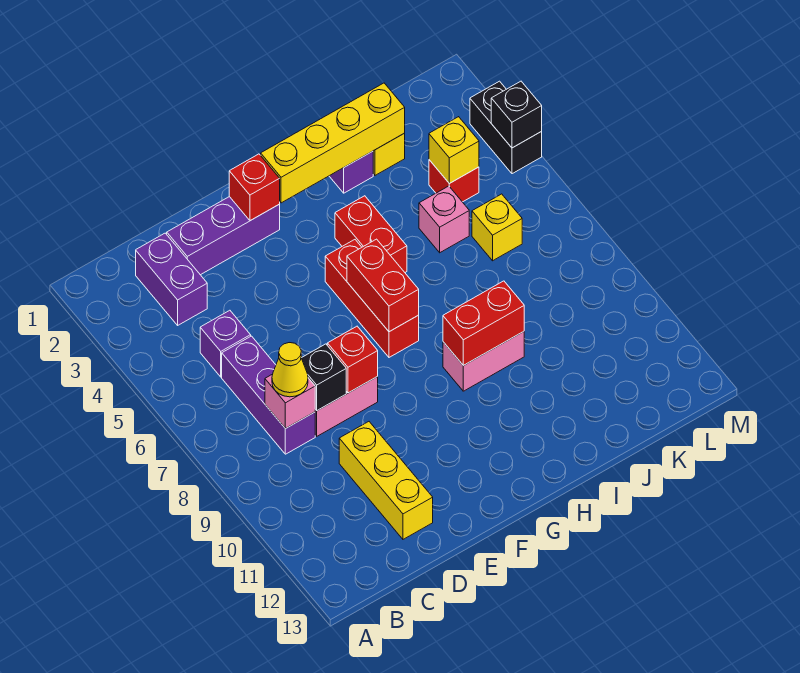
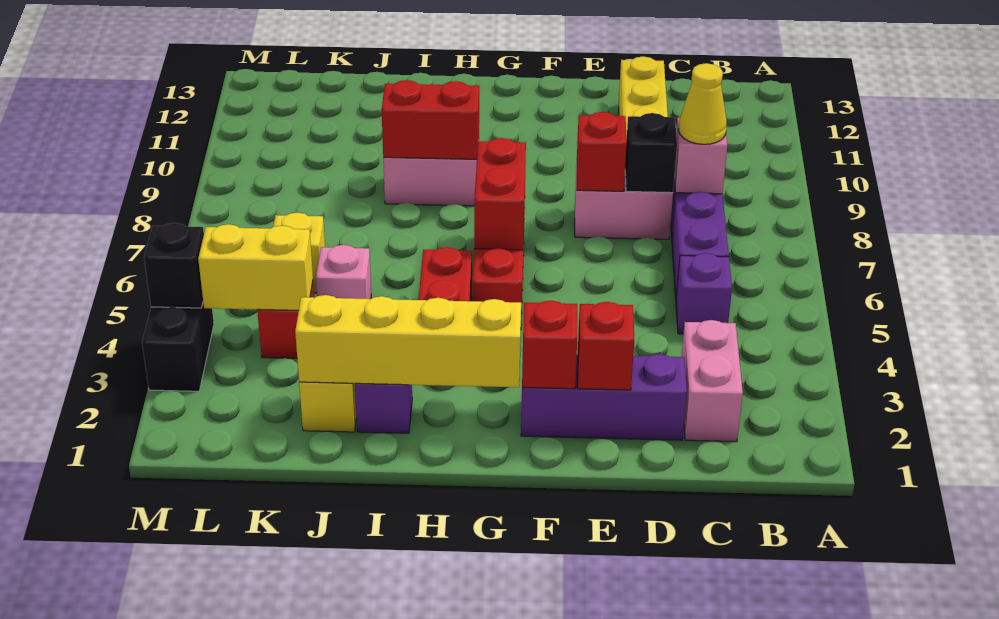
purple 1x2 brick [136,233,207,325] -> pink 1x2 brick [681,320,743,442]
none -> red 1x1 brick [578,302,634,390]
yellow 1x1 brick [429,117,479,184] -> yellow 1x2 brick [198,224,313,310]

